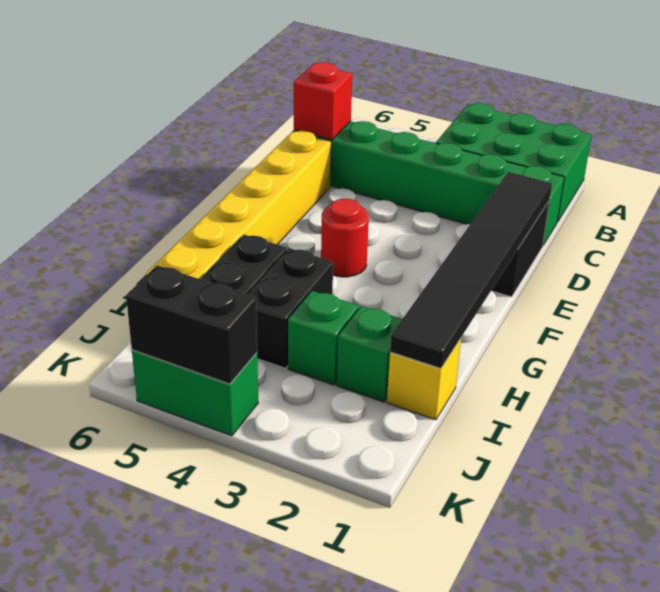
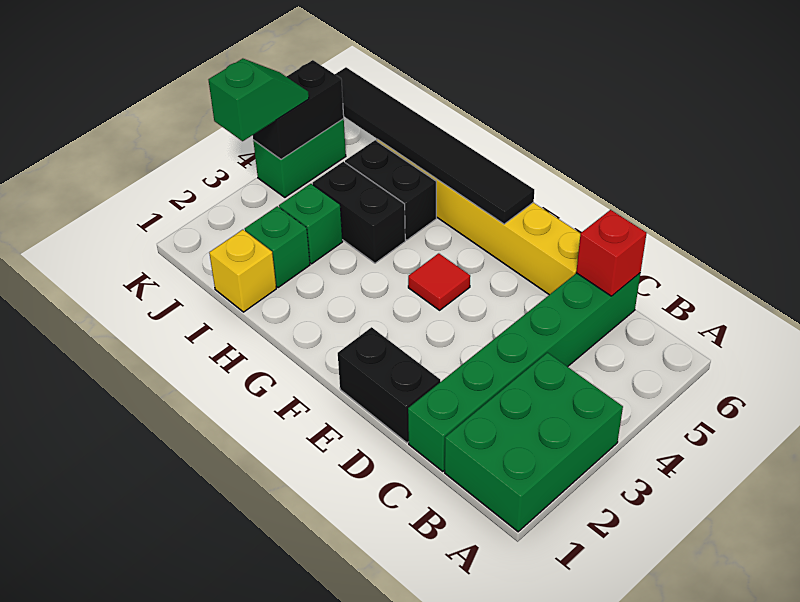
black 1x6 tile [390,172,552,368] -> black 1x6 tile moved to [335,67,534,224]
red 1x1 round brick [321,198,369,277] -> red 1x1 tile [408,253,470,310]
none -> green 1x2 slope [209,59,309,141]

